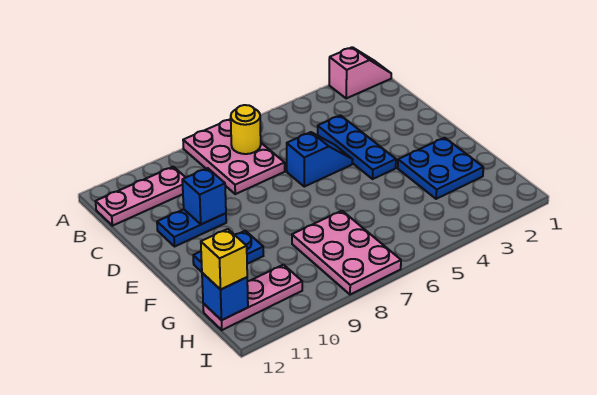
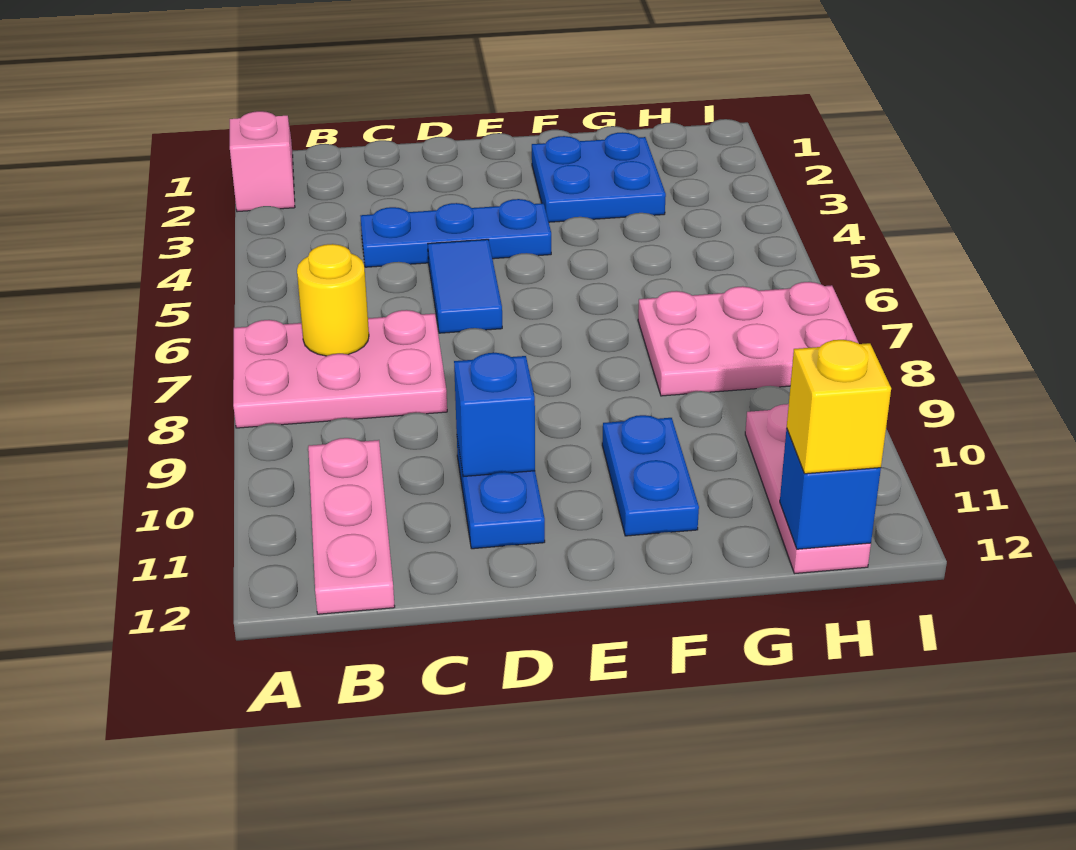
blue 1x2 slope [287,132,353,187] -> blue 1x2 tile [428,239,502,333]

